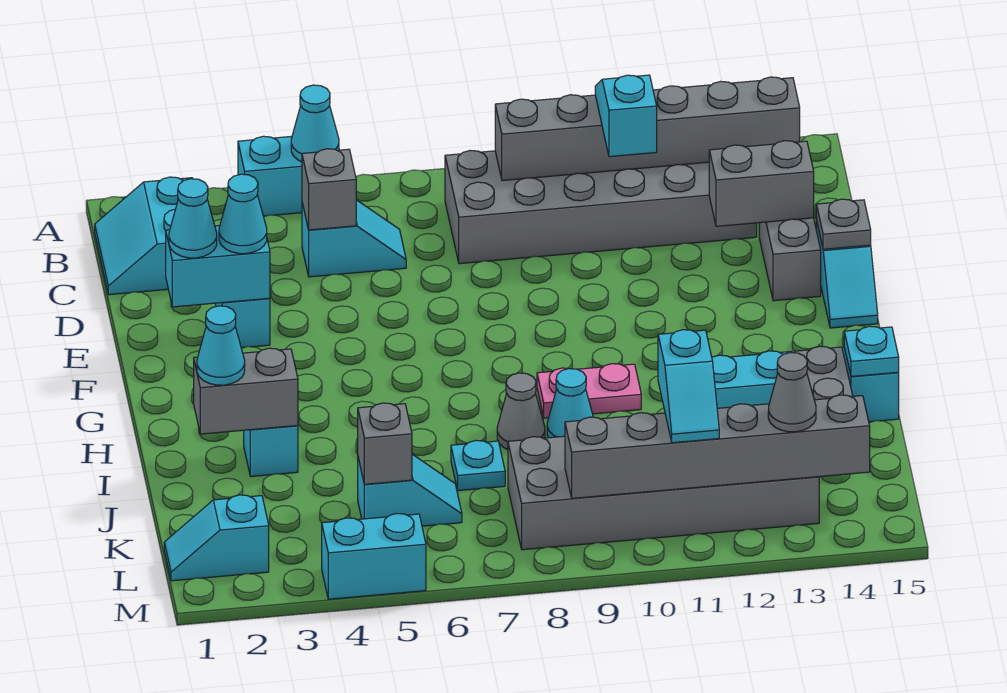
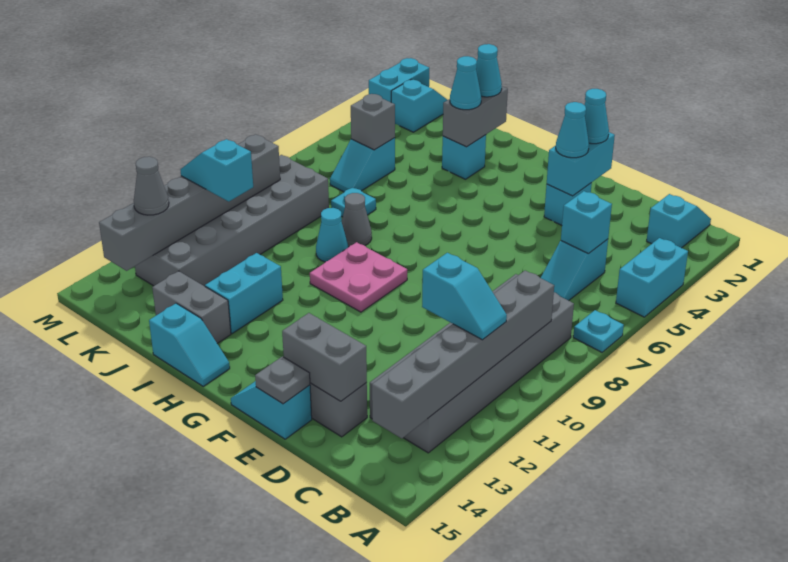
cyan 1x1 cone [291,85,339,162] -> cyan 1x1 cone moved to [450,56,481,110]
cyan 2x2 slope [95,177,193,295] -> cyan 1x2 slope [647,194,711,248]
grey 1x1 brick [302,149,356,230] -> cyan 1x1 brick [561,191,612,254]
grey 1x2 brick [709,141,814,226] -> grey 1x2 brick turned to [282,313,367,401]
pink 1x2 plate [537,364,641,418] -> pink 2x2 plate [310,242,407,312]
cyan 1x1 plate [844,326,899,377] -> cyan 1x1 plate moved to [573,310,624,352]
cyan 1x2 brick [322,514,426,599] -> cyan 1x2 brick moved to [369,58,429,102]

